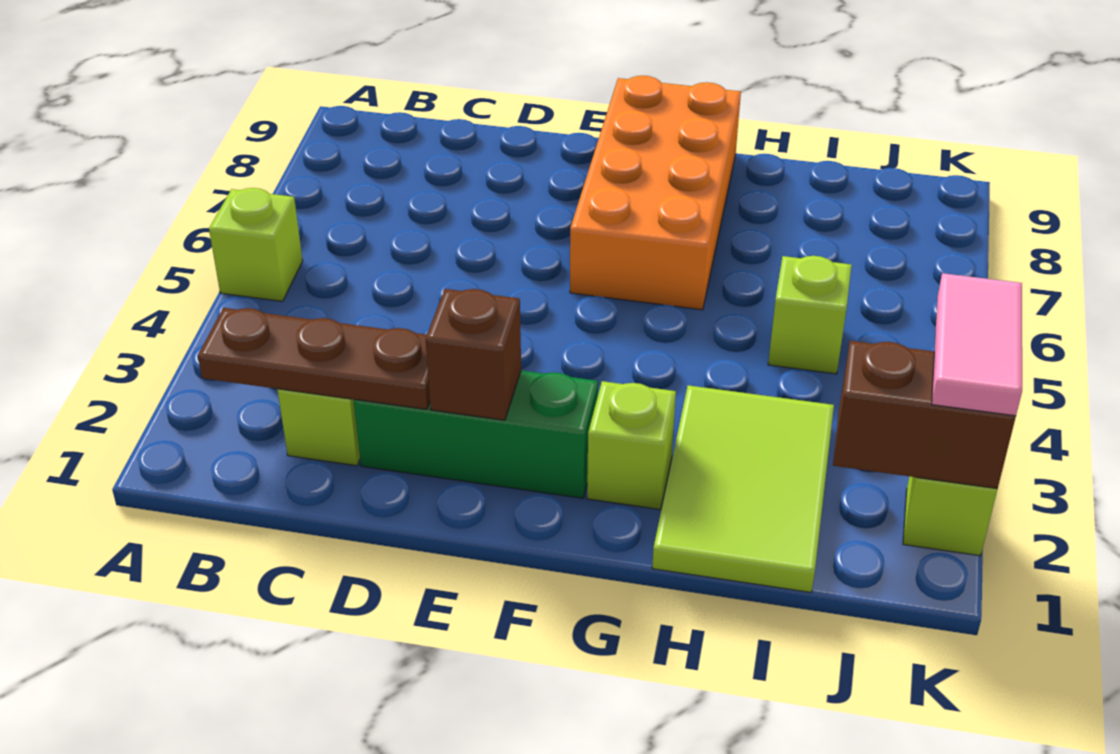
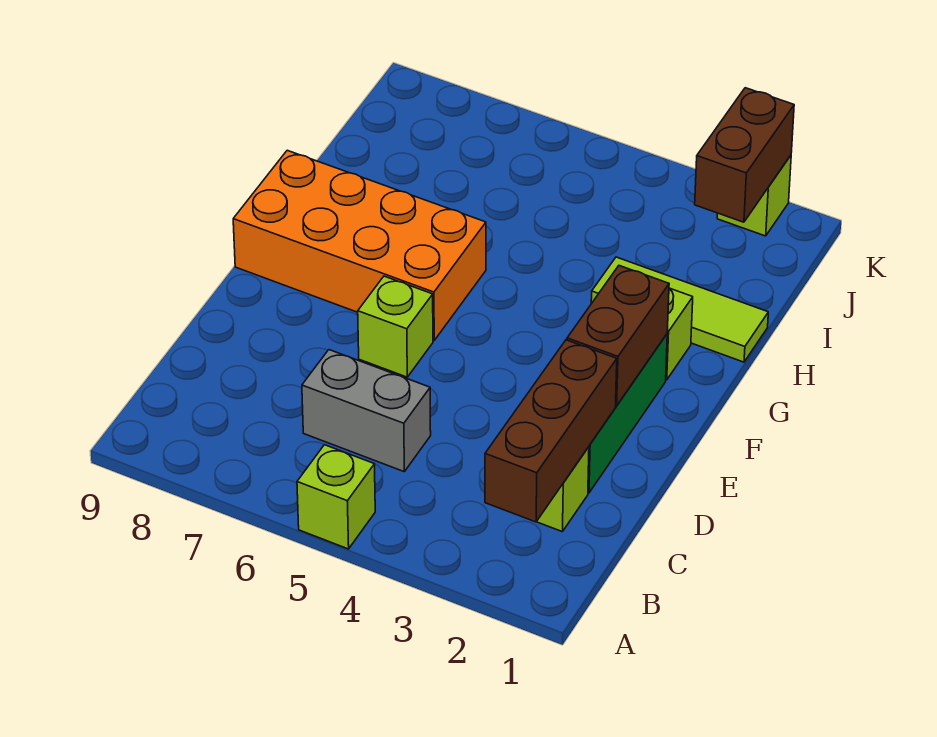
brown 1x3 plate [198,308,430,409] -> brown 1x3 brick [485,340,617,522]
none -> grey 1x2 brick [302,350,431,471]
brown 1x1 brick [426,289,521,420] -> brown 1x2 brick [567,266,669,406]
lime 2x3 tile [652,385,834,592] -> lime 1x3 tile [591,257,768,362]
lime 1x1 brick [768,256,852,374] -> lime 1x1 brick moved to [358,276,433,377]
pink 1x2 tile [932,273,1022,416] -> none

